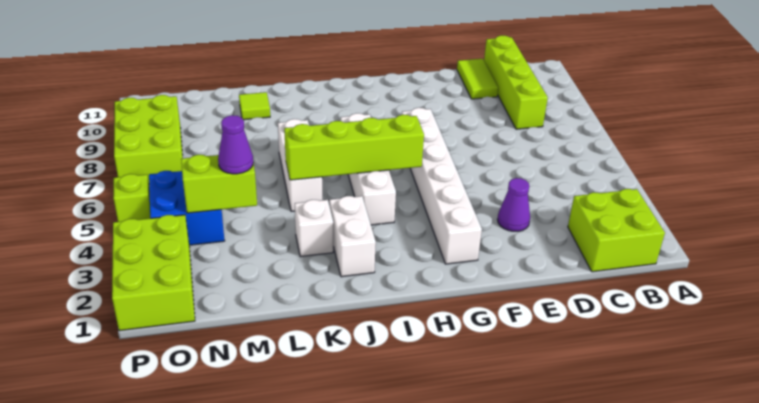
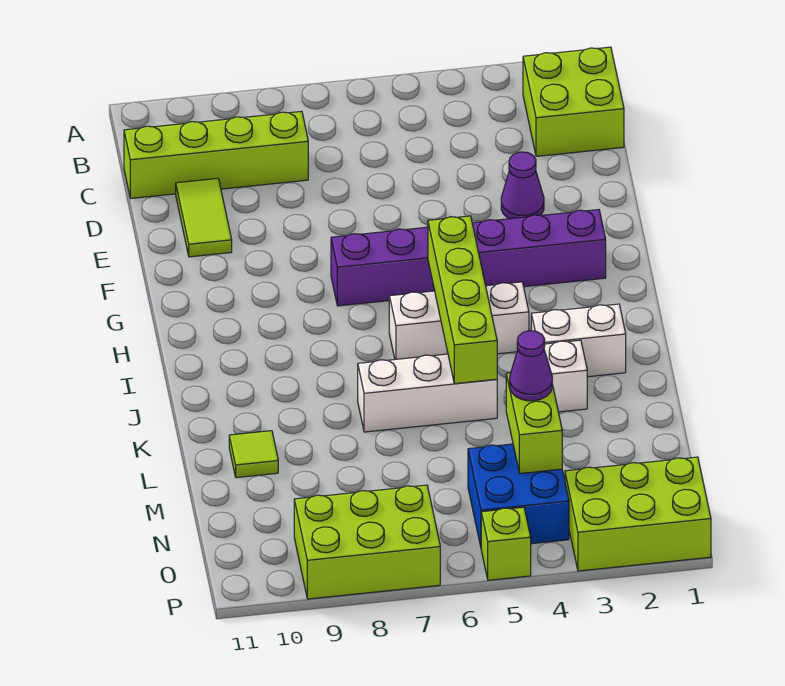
lime 1x2 tile [457,59,498,99] -> lime 1x2 tile turned to [176,178,232,257]
white 1x6 brick [402,108,482,264] -> purple 1x6 brick [331,210,606,306]
white 1x4 brick [340,113,396,225] -> white 1x3 brick [389,282,529,359]

